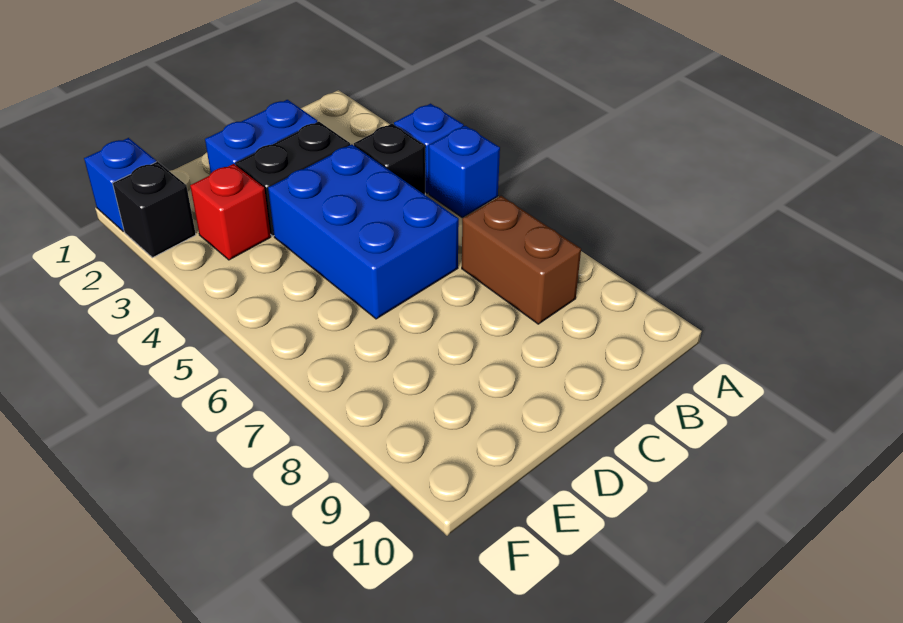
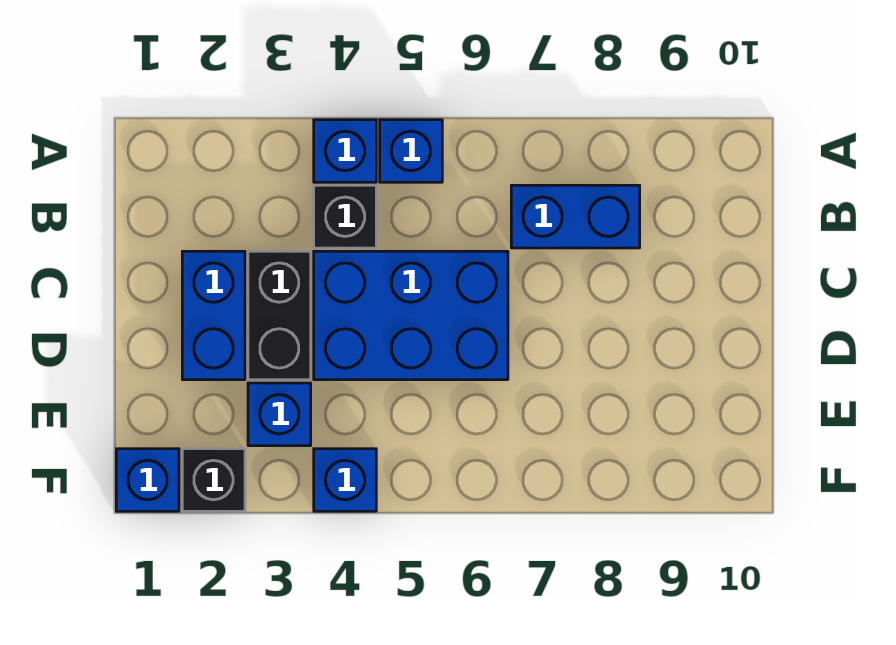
brown 1x2 brick [462,196,581,324] -> blue 1x2 brick [511,185,640,248]
red 1x1 brick [190,164,271,260] -> blue 1x1 brick [248,383,311,446]
none -> blue 1x1 brick [314,449,376,511]

